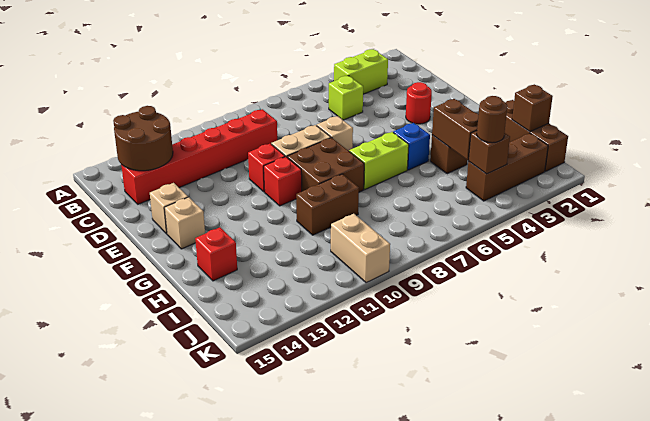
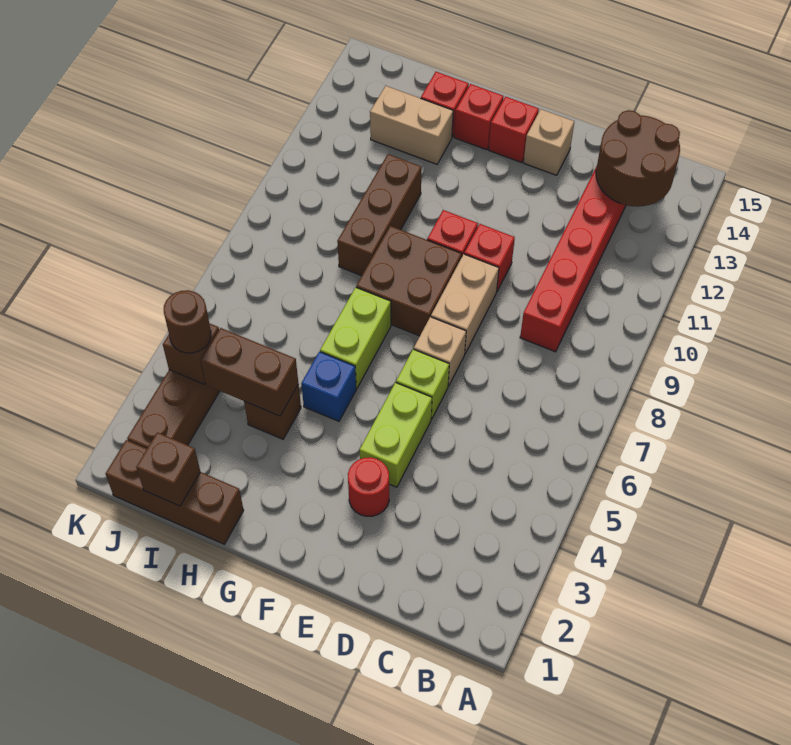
lime 1x2 brick [334,49,388,94] -> lime 1x2 brick moved to [360,382,432,487]
lime 1x1 brick [329,76,363,120] -> lime 1x1 brick moved to [396,349,449,419]
tan 1x1 brick [164,197,205,249] -> red 1x1 brick [489,97,539,162]
none -> red 1x1 brick [454,84,504,150]
brown 1x2 brick [296,174,359,235] -> brown 1x3 brick [337,154,422,276]
tan 1x2 brick [331,214,390,283] -> tan 1x2 brick moved to [370,86,453,164]

